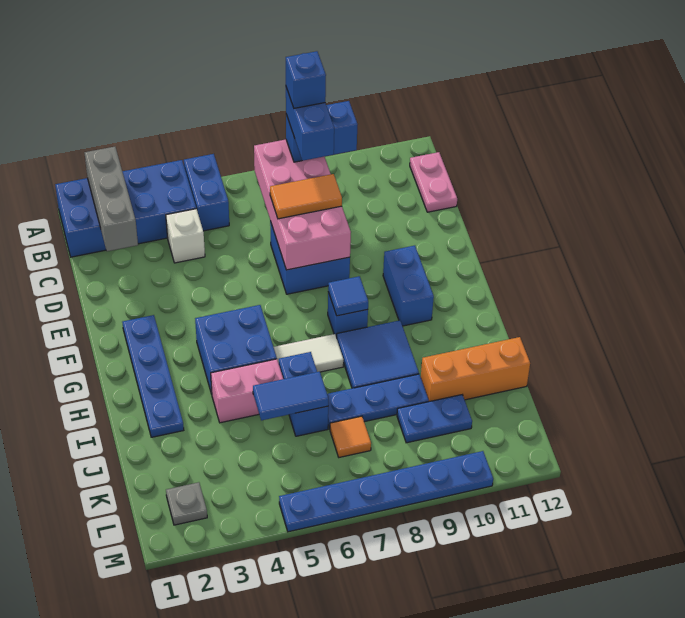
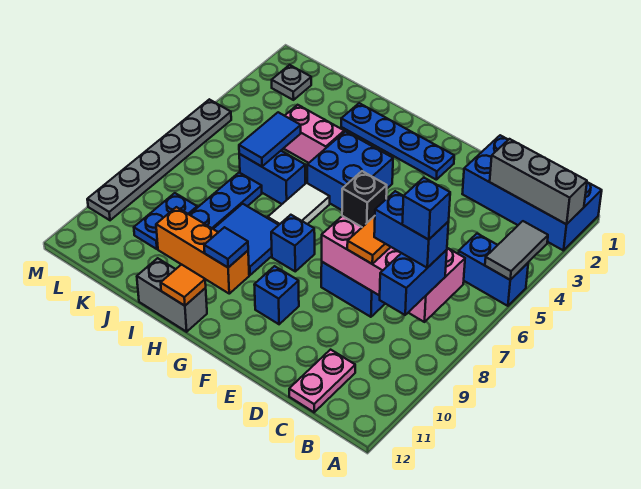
blue 2x4 brick [55,160,196,257] -> blue 2x4 brick turned to [462,135,602,251]
none -> grey 1x2 tile [485,221,548,280]
pink 1x2 plate [410,152,457,212] -> pink 1x2 plate turned to [289,350,355,412]
white 1x1 brick [166,209,205,263] -> none
none -> black 1x1 brick [342,171,387,227]
blue 1x2 brick [383,246,434,326] -> blue 1x1 brick [254,266,299,324]
blue 1x1 tile [328,276,368,316] -> blue 1x1 tile moved to [204,227,248,267]
none -> grey 1x2 brick [137,258,207,332]
pink 1x2 brick [211,359,283,423] -> pink 1x2 brick turned to [283,105,344,163]
orange 1x3 brick [421,337,530,402] -> orange 1x3 brick turned to [156,207,249,294]
orange 1x1 tile [330,416,371,457] -> orange 1x1 tile moved to [161,264,206,306]
blue 1x6 plate [279,451,493,532] -> grey 1x6 plate [87,99,231,220]

